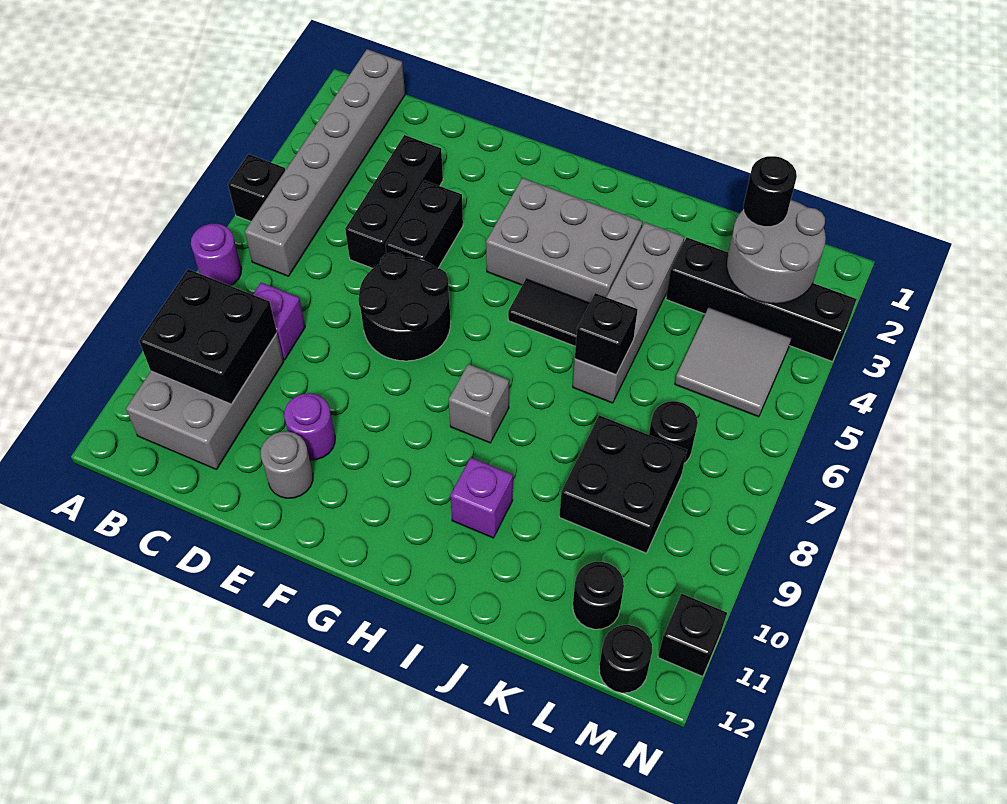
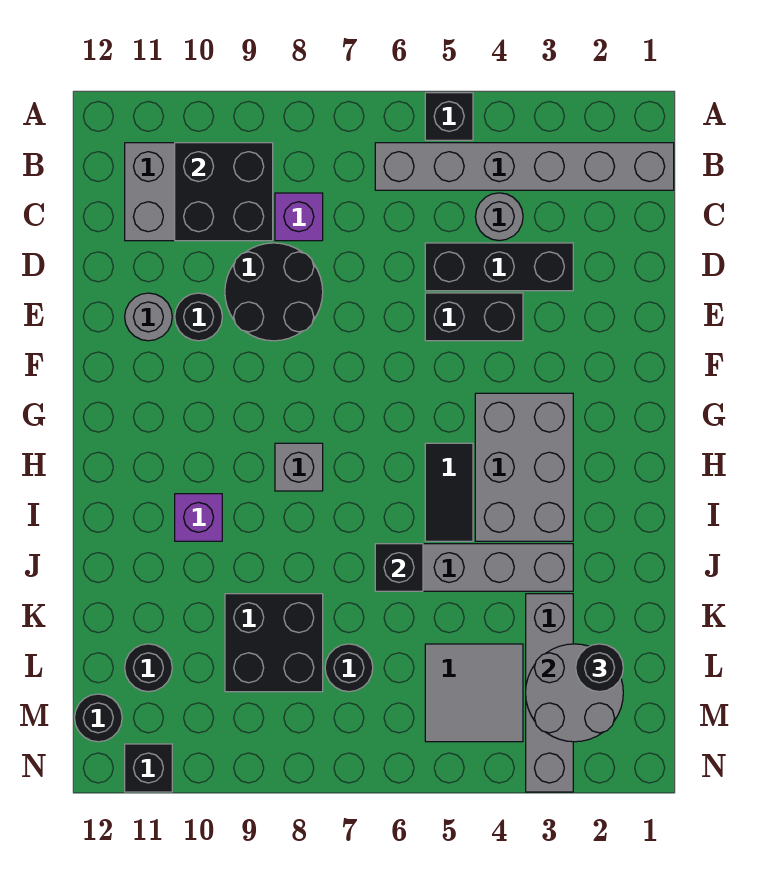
purple 1x1 round brick [191,224,242,286] -> none
none -> grey 1x1 round brick [475,193,523,241]
black 2x2 round brick [358,252,451,361] -> black 2x2 round brick moved to [225,243,323,341]
purple 1x1 round brick [284,393,335,460] -> black 1x1 round brick [175,293,222,341]
black 1x4 brick [666,238,857,361] -> grey 1x4 brick [526,594,573,792]

